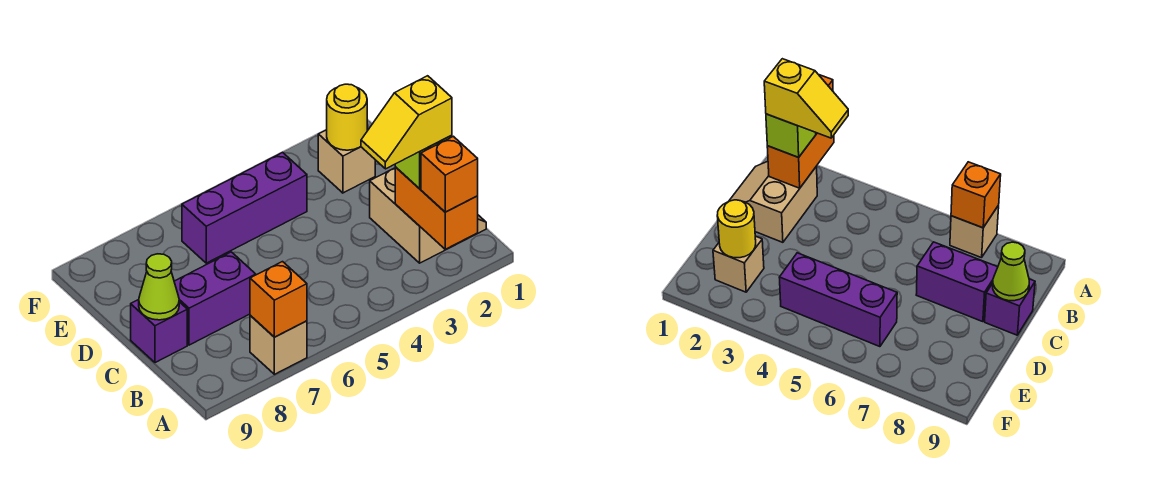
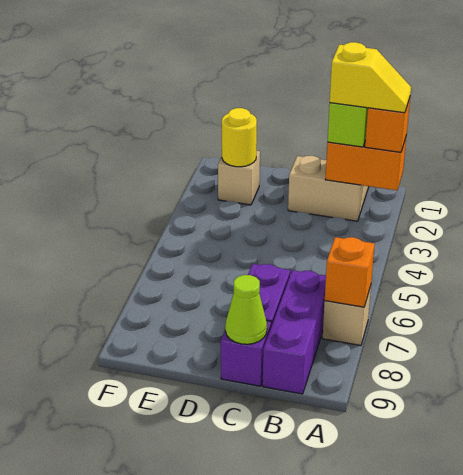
yellow 1x2 slope [361,76,452,169] -> yellow 1x2 slope turned to [330,42,411,113]
purple 1x3 brick [182,153,307,263] -> purple 1x3 brick moved to [263,270,326,394]

